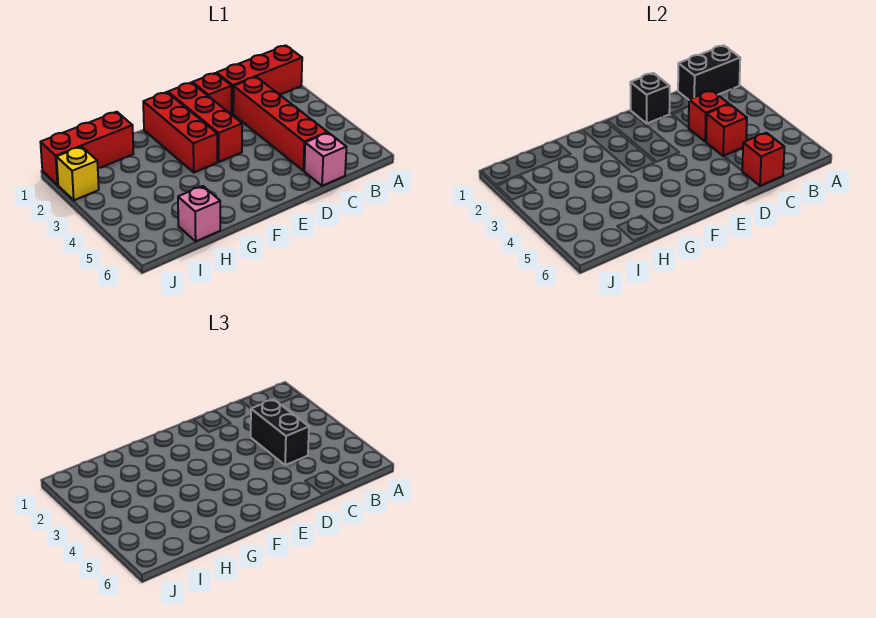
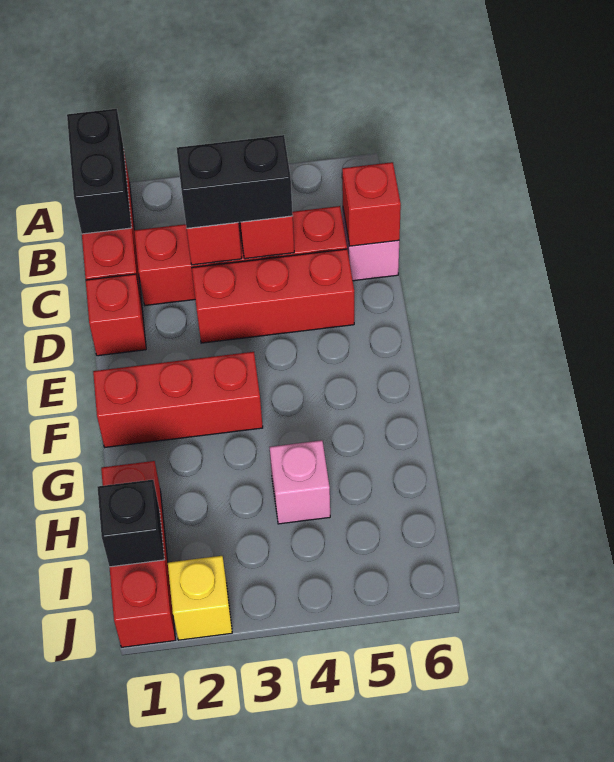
black 1x1 brick [630,73,670,123] -> black 1x1 brick moved to [97,480,164,567]
red 1x3 brick [168,83,242,162] -> red 1x3 brick moved to [192,249,354,343]
pink 1x1 brick [178,186,220,241] -> pink 1x1 brick moved to [269,440,330,524]

